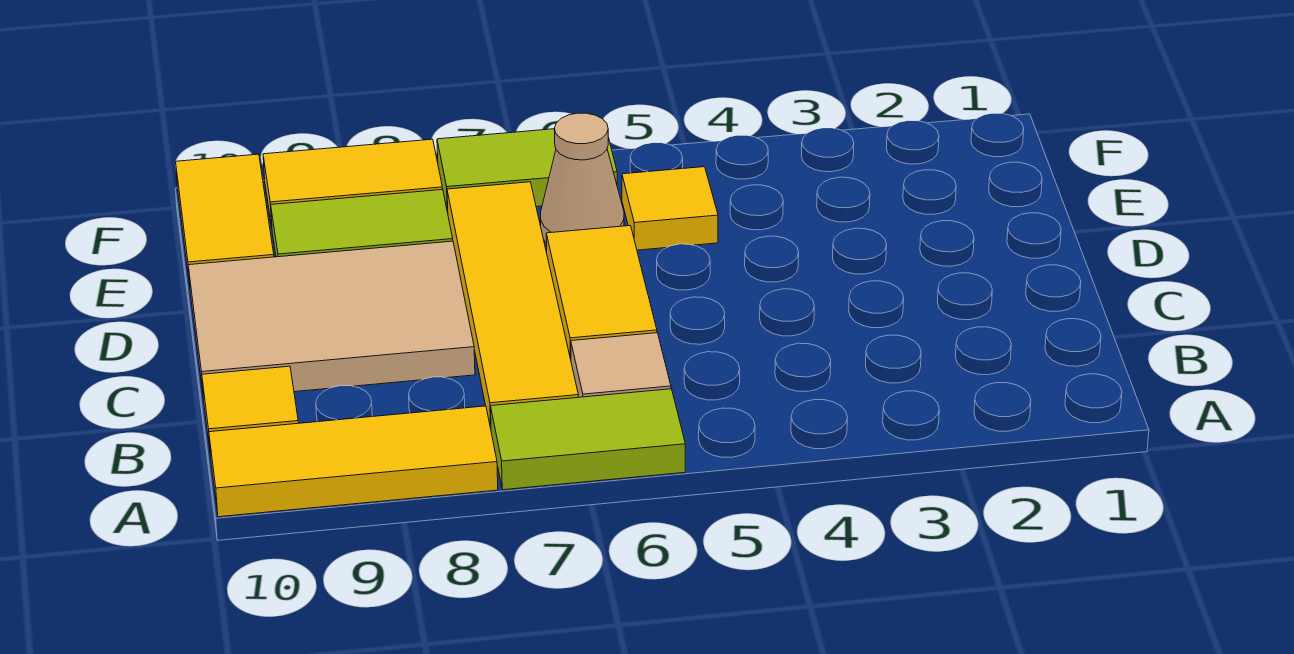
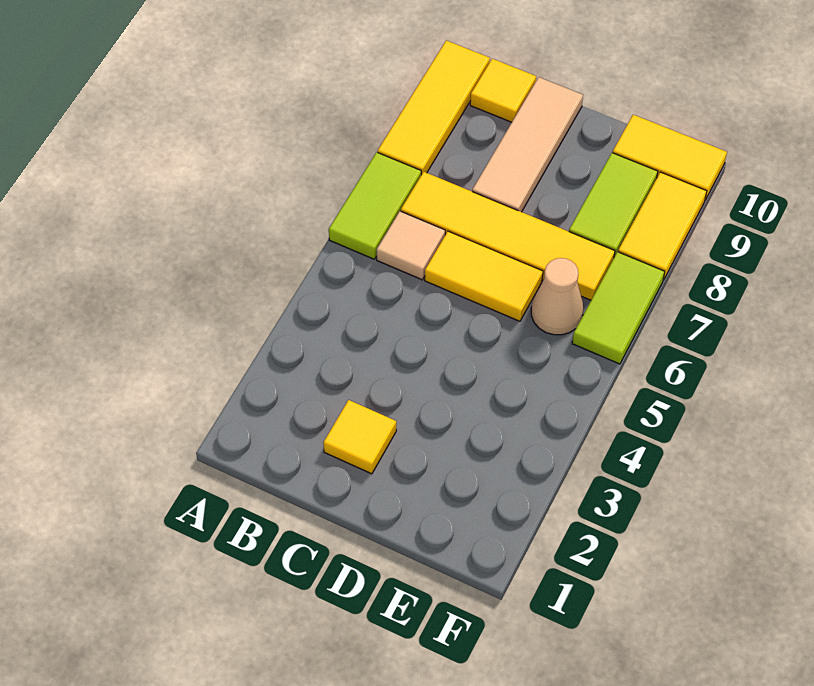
tan 2x3 tile [188,241,475,400] -> tan 1x3 tile [472,77,583,212]
yellow 1x1 tile [622,167,718,250] -> yellow 1x1 tile moved to [323,400,396,474]

